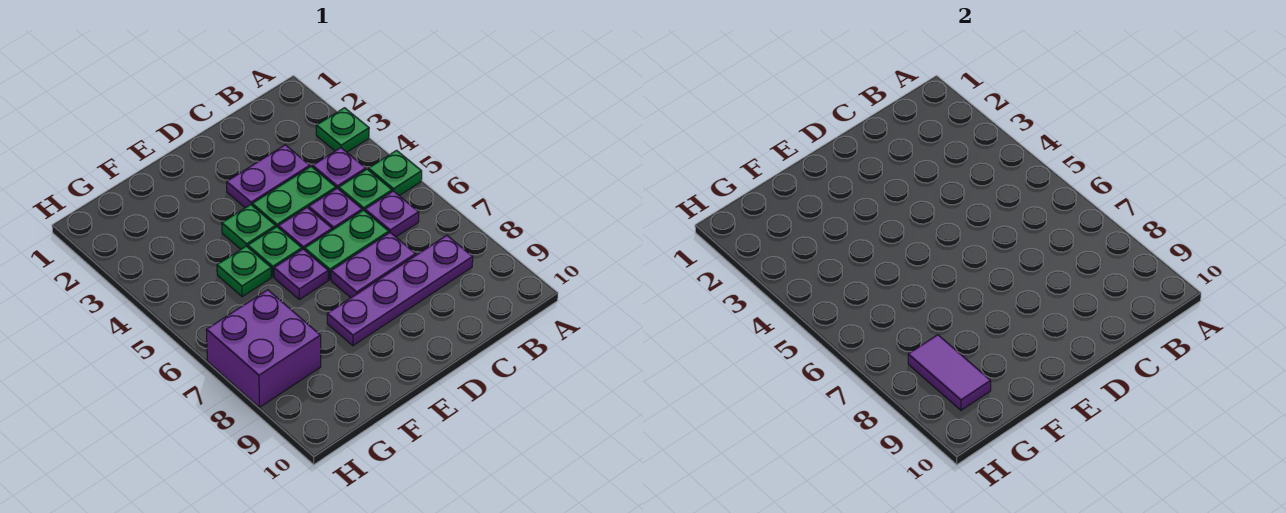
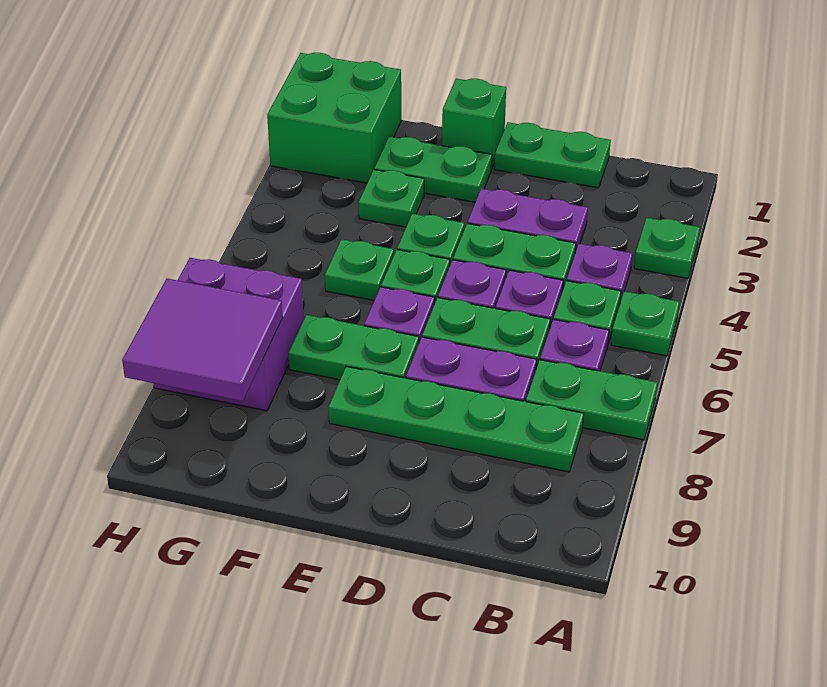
none -> green 1x2 plate [526,360,657,440]
purple 1x4 plate [327,235,473,346] -> green 1x4 plate [329,366,584,472]
none -> green 1x2 plate [495,122,611,188]
none -> green 1x1 brick [442,79,506,169]
none -> green 1x2 plate [374,137,492,202]
none -> green 1x2 plate [288,315,419,380]
none -> green 1x1 plate [359,170,424,227]
none -> green 2x2 brick [267,53,401,183]
purple 1x2 tile [908,335,991,410] -> purple 2x2 tile [122,279,283,401]

